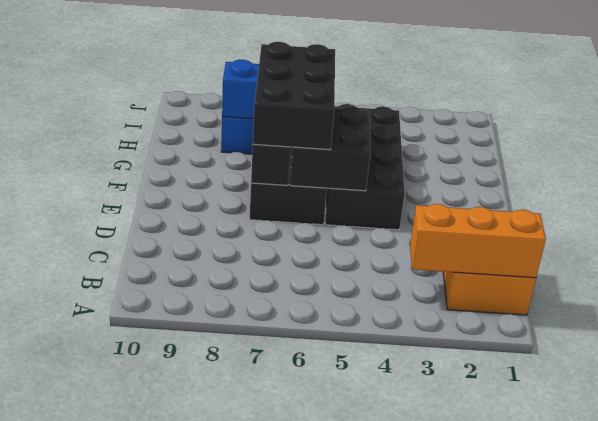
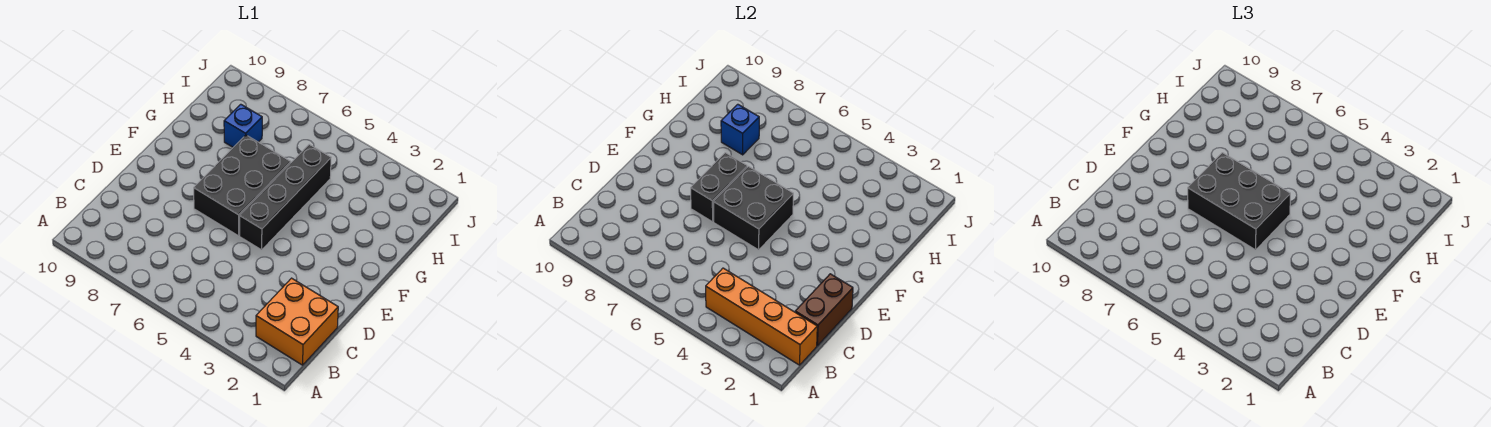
orange 1x3 brick [410,204,546,278] -> orange 1x4 brick [706,268,817,365]
none -> brown 1x2 brick [795,274,853,346]
black 2x4 brick [325,104,405,230] -> black 1x4 brick [240,145,331,250]
black 2x3 brick [253,42,335,150] -> black 2x3 brick turned to [1188,153,1290,250]

